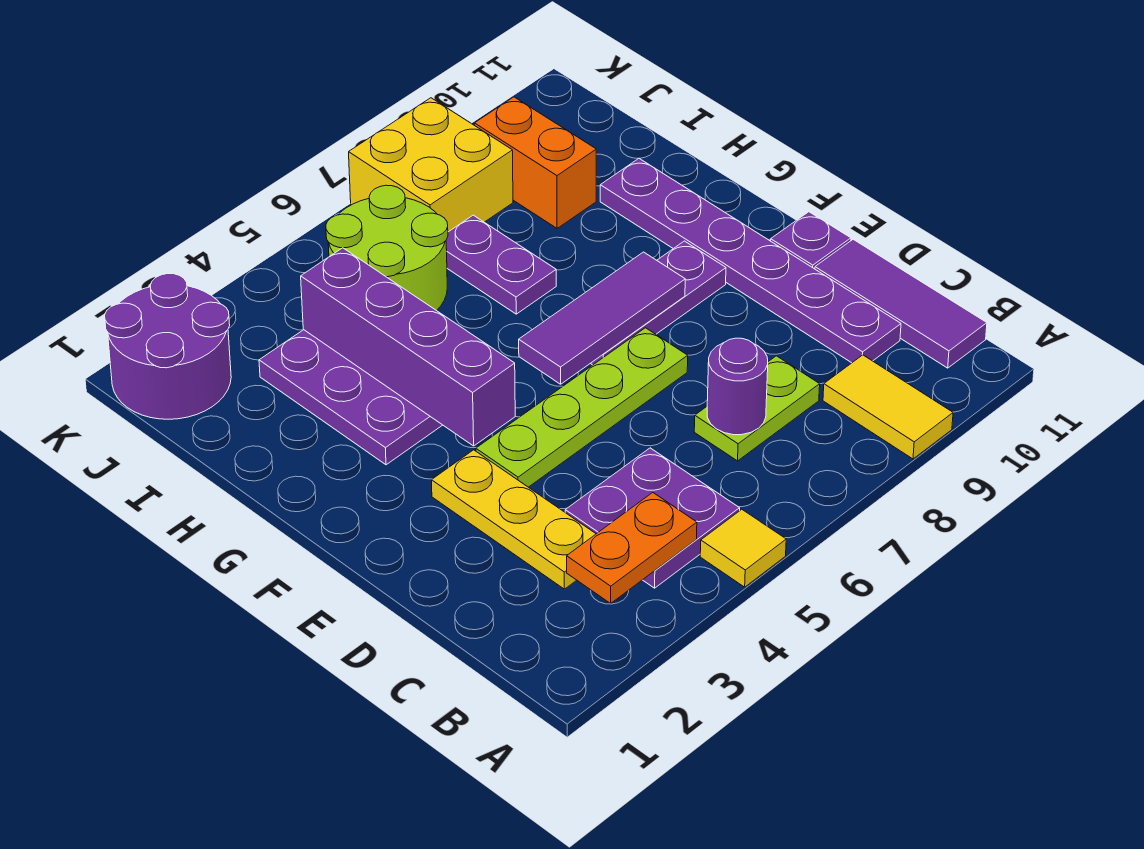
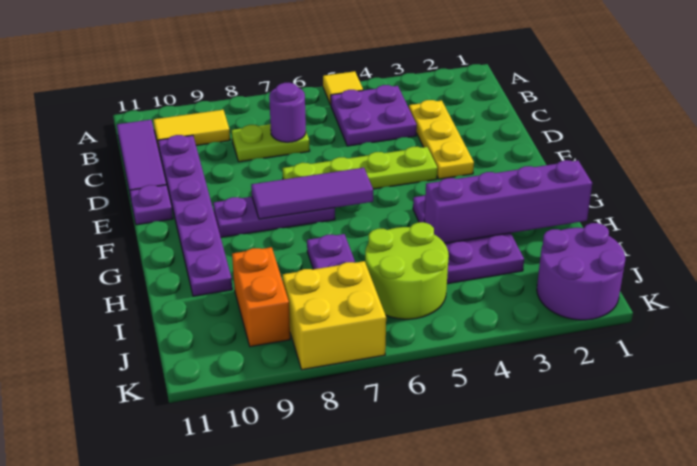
yellow 1x2 tile [823,355,953,459] -> yellow 1x2 tile turned to [153,110,230,148]
orange 1x2 plate [567,493,697,603] -> none
purple 1x4 brick [301,248,515,446] -> purple 1x4 brick turned to [424,160,592,243]

